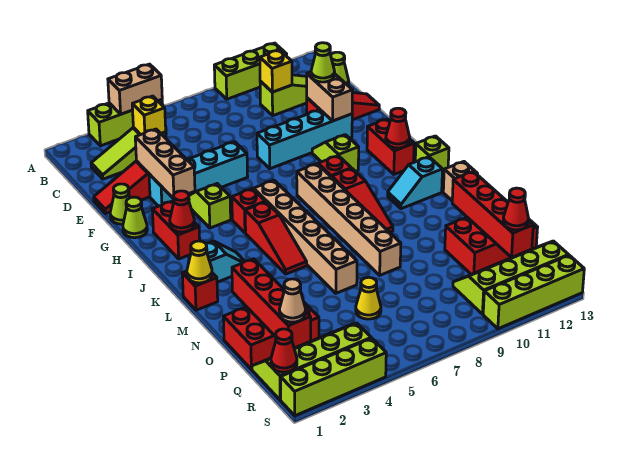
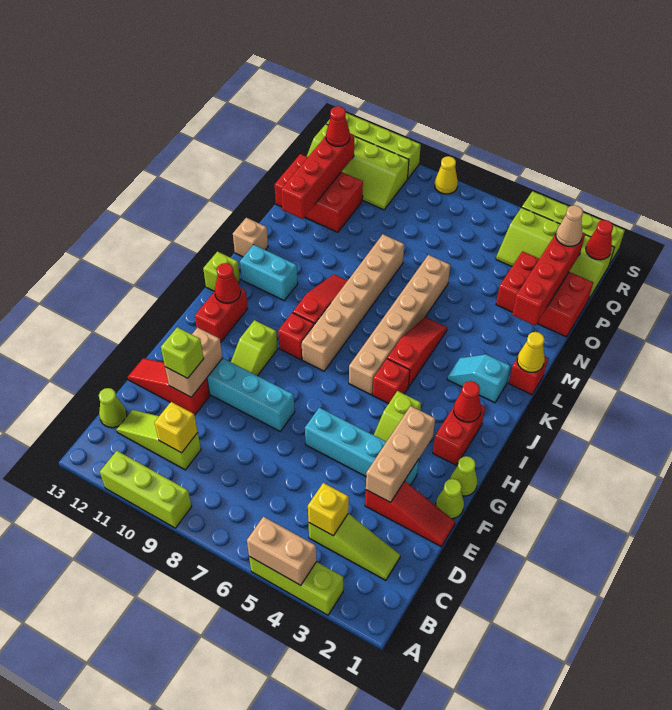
lime 1x1 cone [311,43,335,82] -> lime 1x1 brick [161,327,204,378]
cyan 1x2 slope [388,157,443,209] -> cyan 1x2 brick [240,245,298,301]
yellow 1x1 cone [356,277,381,319] -> yellow 1x1 cone moved to [435,156,458,194]

